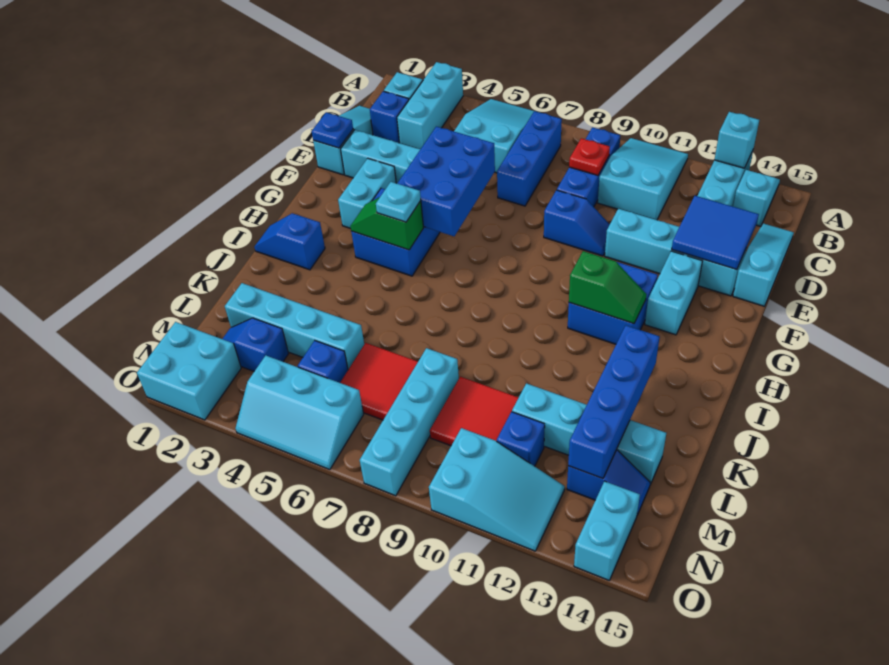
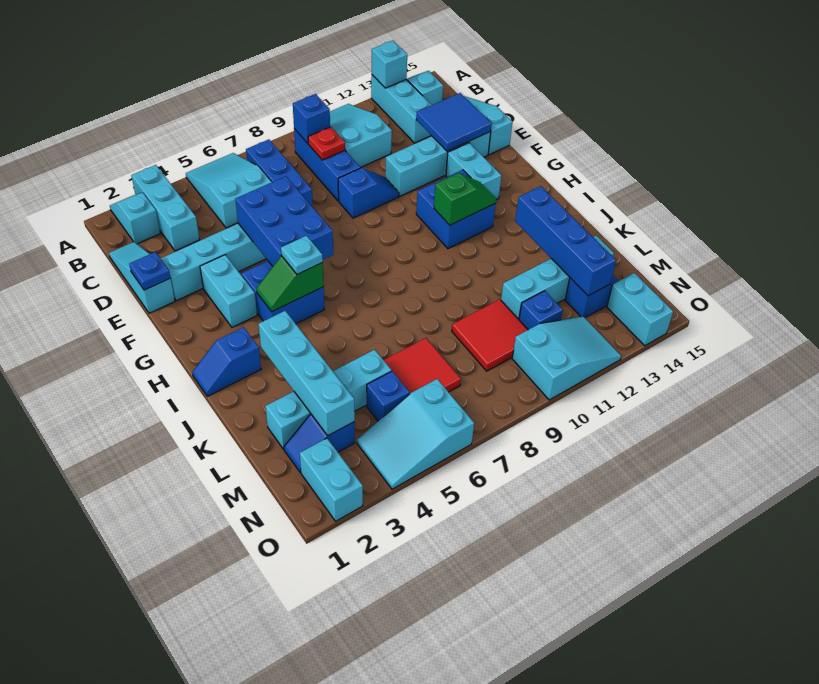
blue 1x1 brick [370,91,409,143] -> blue 1x1 brick moved to [293,94,330,143]
cyan 1x4 brick [360,348,459,496] -> cyan 1x4 brick moved to [258,311,355,435]
cyan 2x2 brick [137,322,241,420] -> cyan 1x2 brick [300,438,363,521]
cyan 2x3 slope [235,355,364,470] -> cyan 2x3 slope turned to [357,379,474,489]

